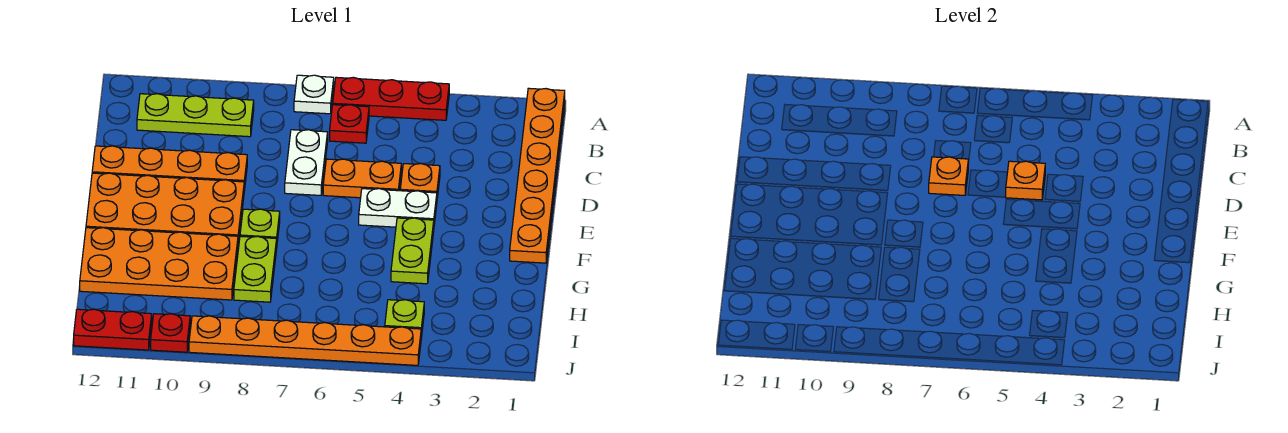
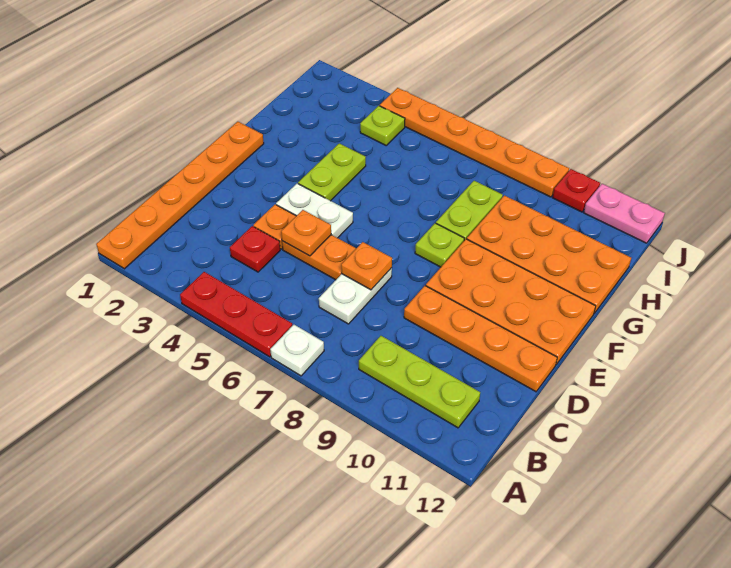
red 1x1 plate [330,105,369,143] -> red 1x1 plate moved to [230,226,280,272]
red 1x2 plate [74,309,152,350] -> pink 1x2 plate [584,184,665,243]

